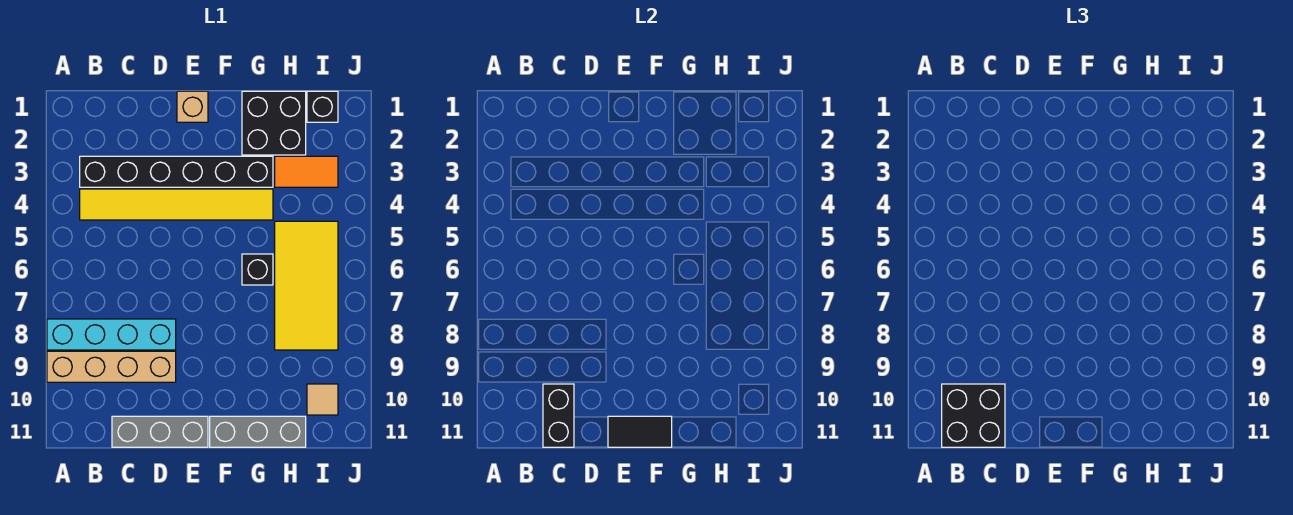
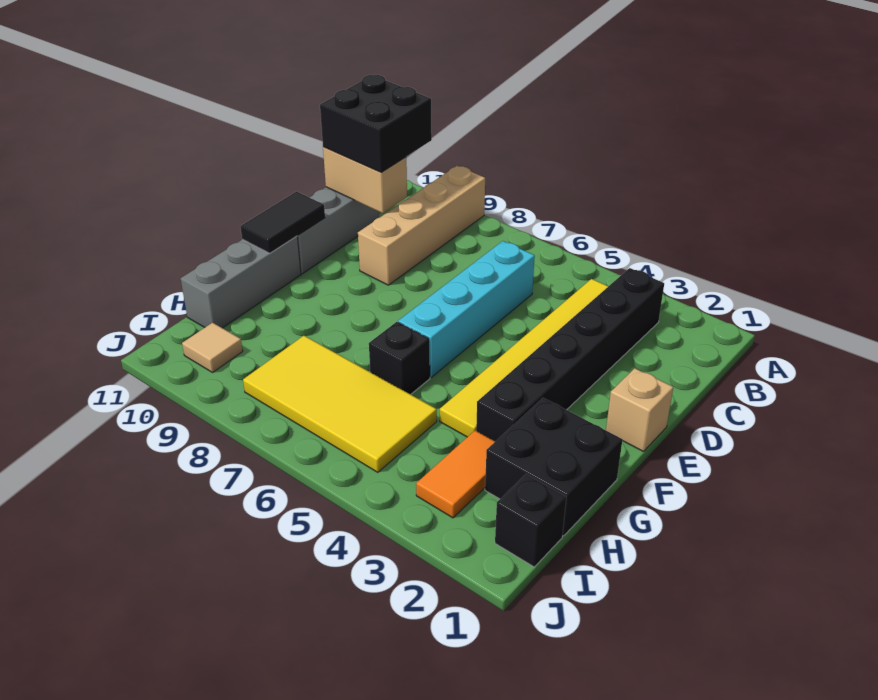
cyan 1x4 brick [47,319,176,350] -> cyan 1x4 brick moved to [398,241,535,377]
black 1x2 brick [543,384,574,447] -> tan 1x2 brick [323,147,407,213]

